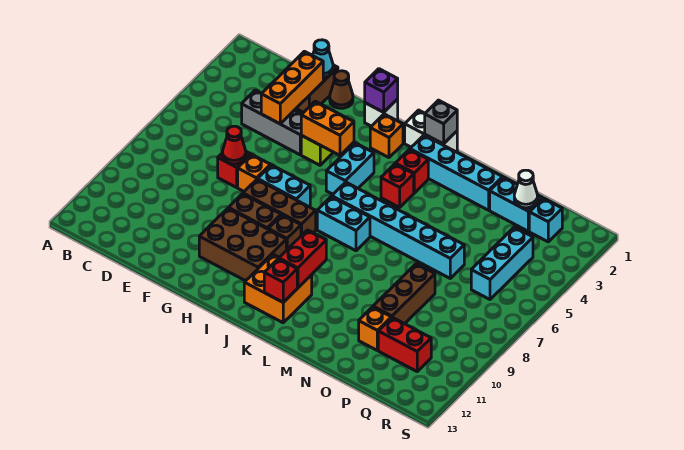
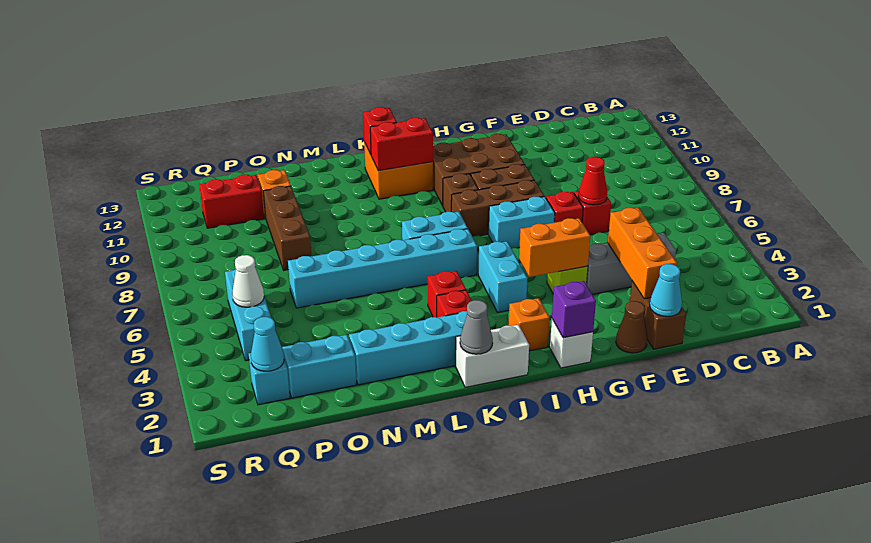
orange 1x1 brick [238,154,270,191] -> red 1x1 brick [546,192,583,223]
grey 1x1 brick [425,100,457,144] -> grey 1x1 cone [460,300,493,354]
red 1x2 brick [279,230,326,288] -> red 1x2 brick turned to [370,118,433,171]
white 1x1 cone [514,170,538,208] -> white 1x1 cone moved to [232,255,264,307]
none -> cyan 1x1 cone [251,317,284,371]

